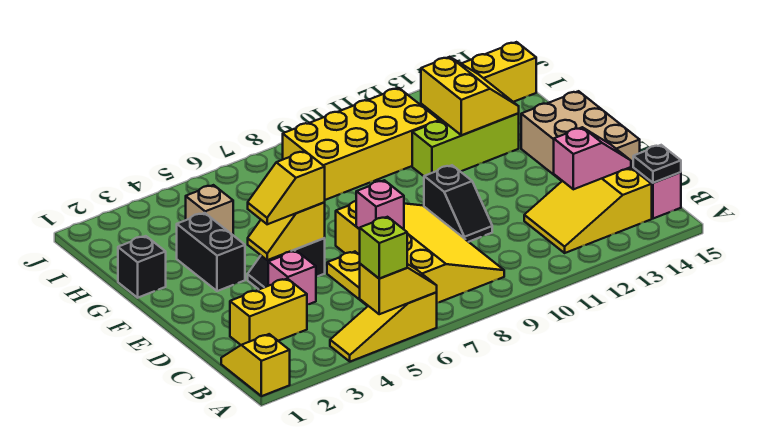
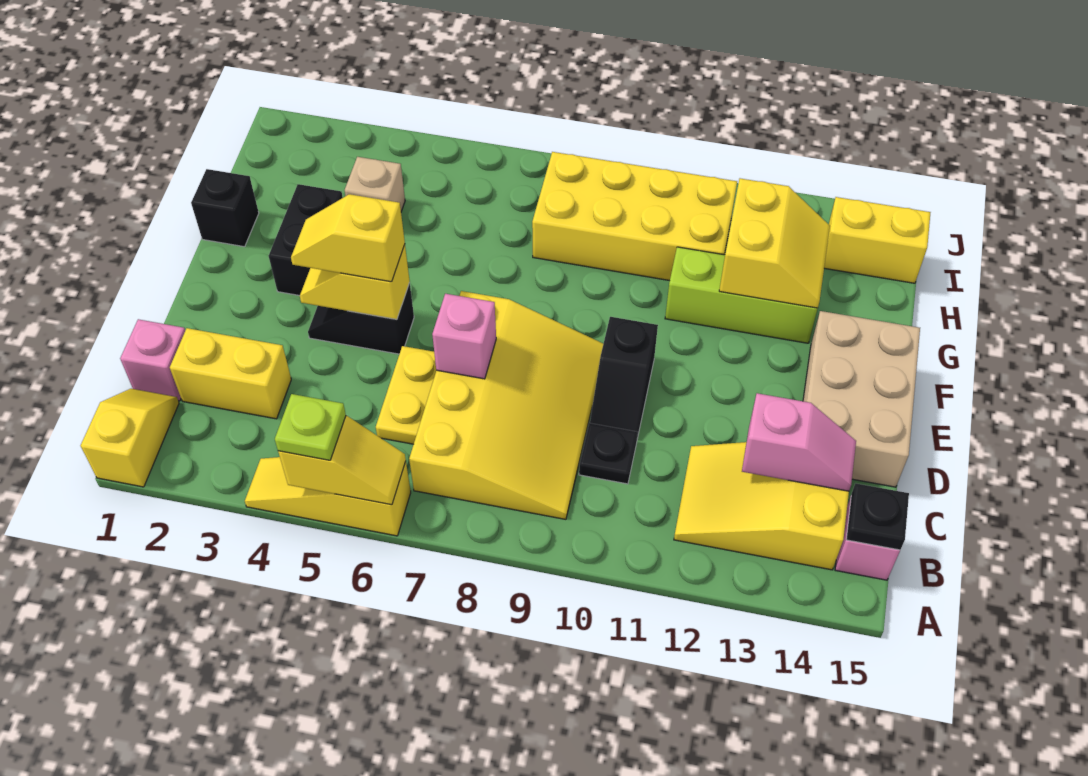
lime 1x1 brick [360,217,407,279] -> lime 1x1 plate [275,394,346,460]
none -> black 1x1 plate [579,423,638,484]
pink 1x1 brick [268,251,316,305] -> pink 1x1 brick moved to [120,319,185,401]

